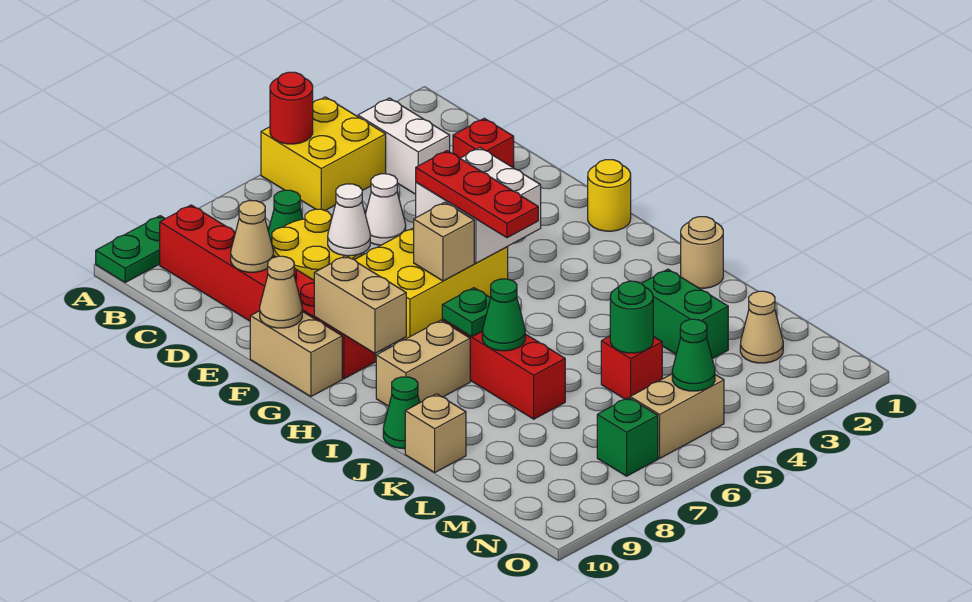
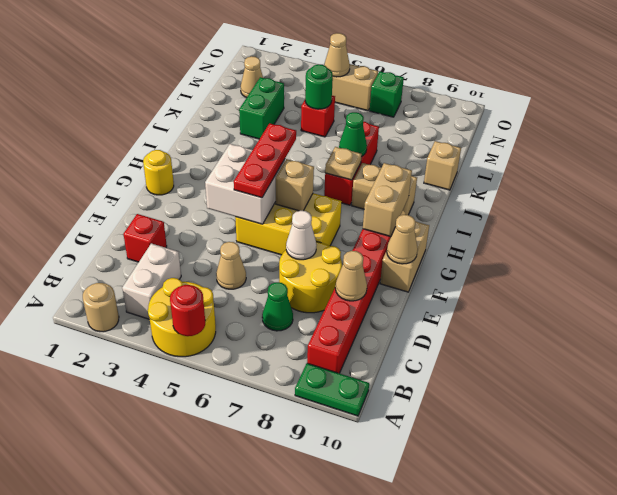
yellow 2x2 brick [261,97,386,211] -> yellow 2x2 round brick [148,278,216,357]
white 1x1 cone [365,174,406,245] -> tan 1x1 cone [216,242,246,289]
green 1x1 plate [442,288,490,337] -> tan 1x1 plate [325,147,362,180]
tan 1x1 round brick [681,217,723,288] -> tan 1x1 round brick moved to [83,283,119,332]
green 1x1 cone [383,377,420,449] -> none
green 1x1 cone [672,319,715,391] -> tan 1x1 cone [324,33,350,77]

